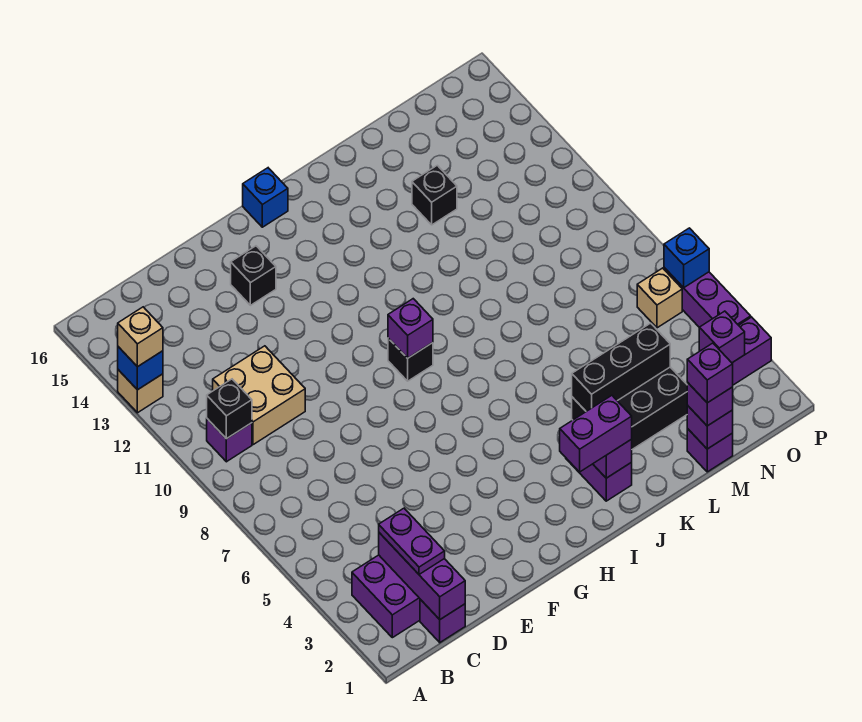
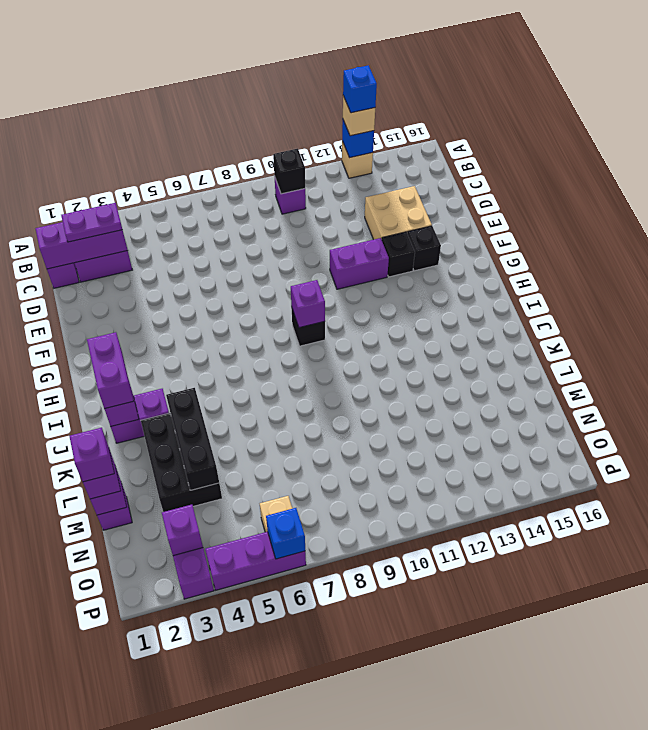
tan 2x2 brick [213,346,305,445] -> tan 2x2 brick moved to [365,186,432,240]
none -> purple 1x2 brick [330,238,389,289]
blue 1x1 brick [243,168,288,227] -> blue 1x1 brick moved to [343,65,377,113]
black 1x1 brick [412,165,457,225] -> black 1x1 brick moved to [382,232,415,277]

